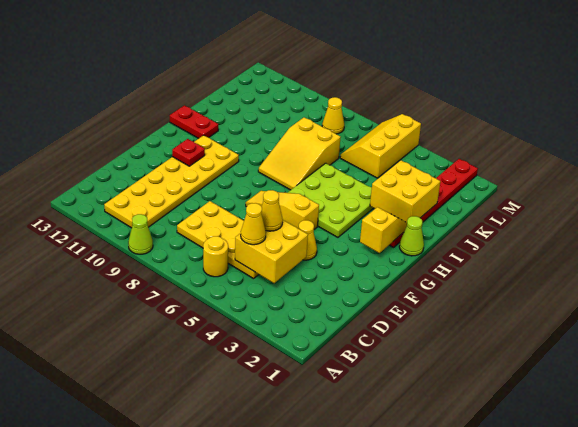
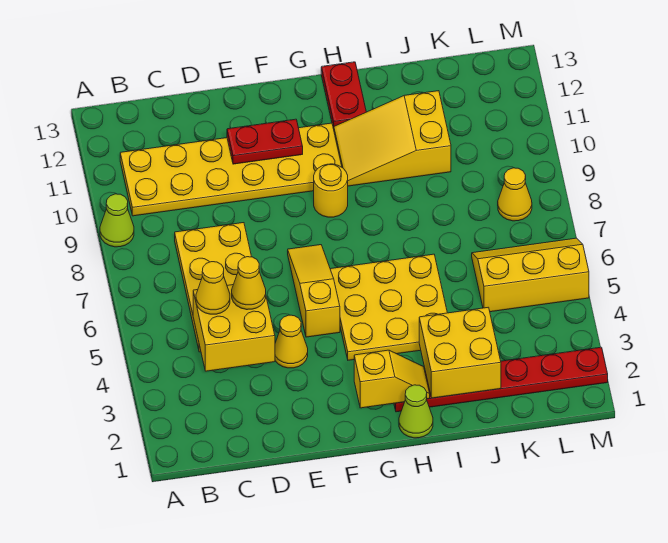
yellow 1x1 round brick [203,236,228,277] -> yellow 1x1 round brick moved to [314,164,348,217]
red 1x1 plate [172,139,205,166] -> red 1x2 plate [227,119,303,164]
lime 3x3 plate [288,163,373,237] -> yellow 3x3 plate [330,254,447,360]
yellow 2x3 slope [258,117,341,190] -> yellow 2x3 slope moved to [334,91,451,186]

